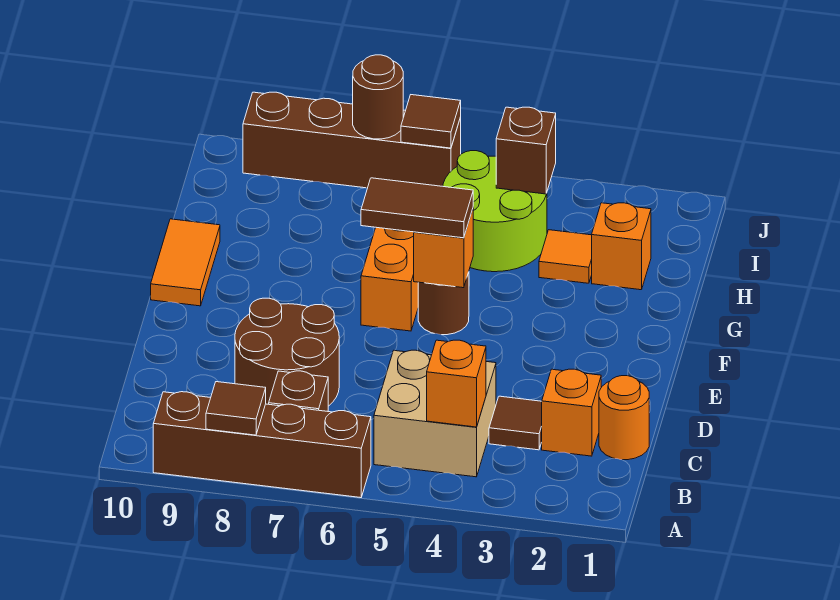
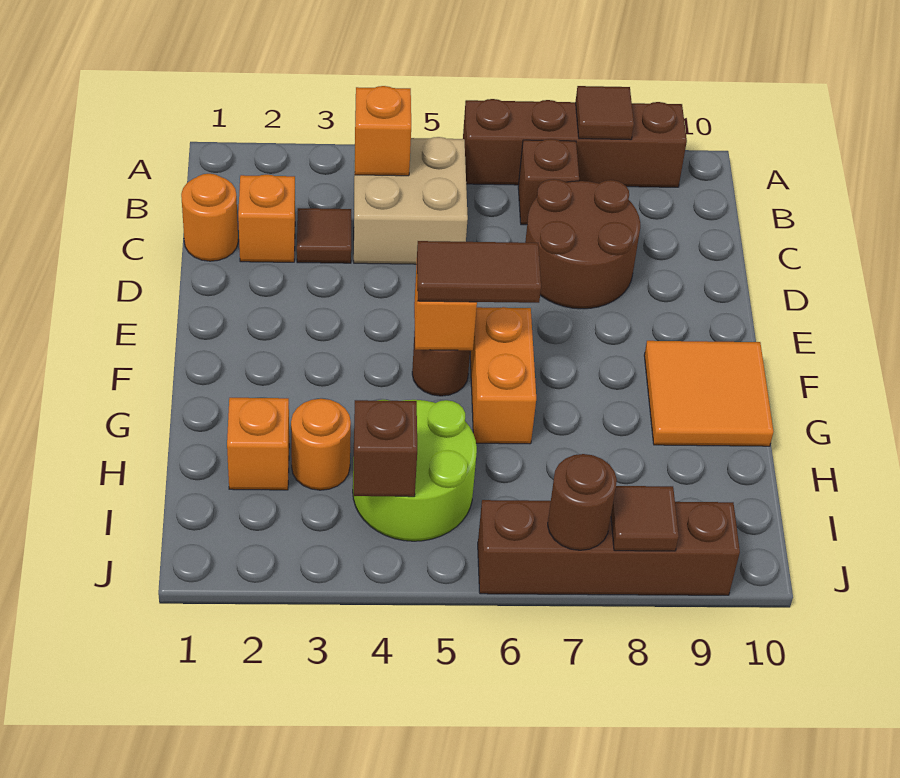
orange 1x2 tile [151,219,220,306] -> orange 2x2 tile [644,341,774,446]
orange 1x1 tile [539,230,592,283] -> orange 1x1 round brick [291,399,351,490]
brown 1x1 tile [401,95,461,148] -> brown 1x1 tile moved to [611,486,679,551]

